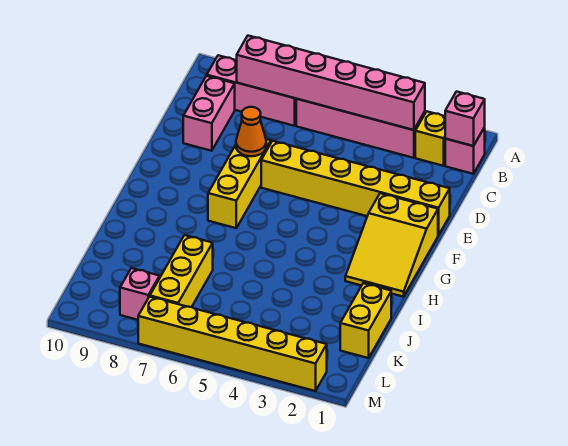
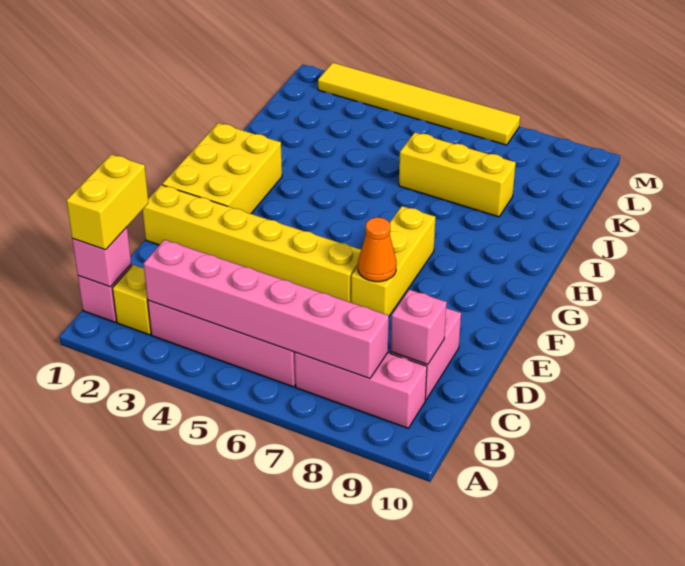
yellow 2x3 slope [345,193,438,297] -> yellow 2x3 brick [162,123,282,214]
yellow 1x2 brick [340,283,391,358] -> yellow 1x2 brick moved to [66,154,149,250]
yellow 1x3 brick [150,235,213,307] -> yellow 1x3 brick turned to [399,132,516,217]
pink 1x1 brick [120,268,160,320] -> pink 1x1 brick moved to [391,290,447,365]
yellow 1x6 brick [138,297,327,391] -> yellow 1x6 tile [318,63,520,145]

